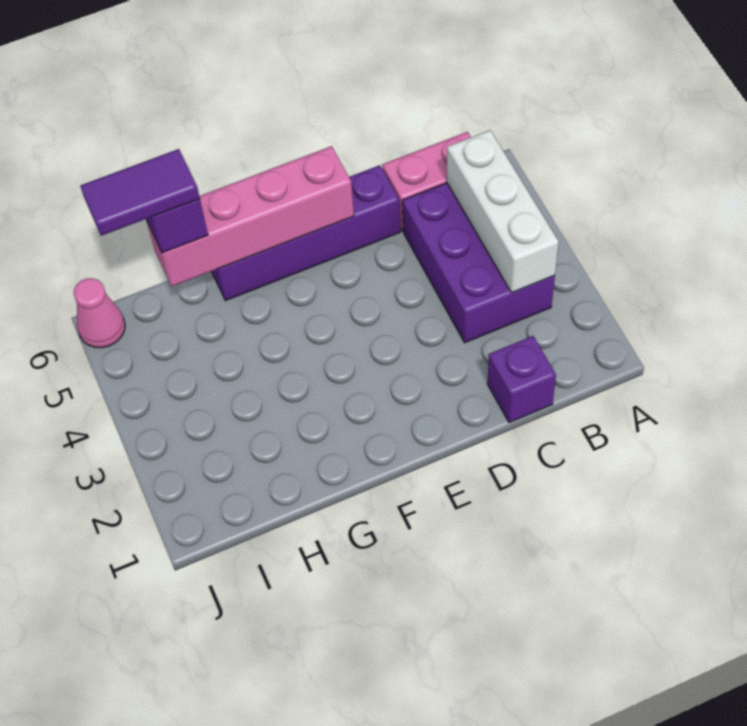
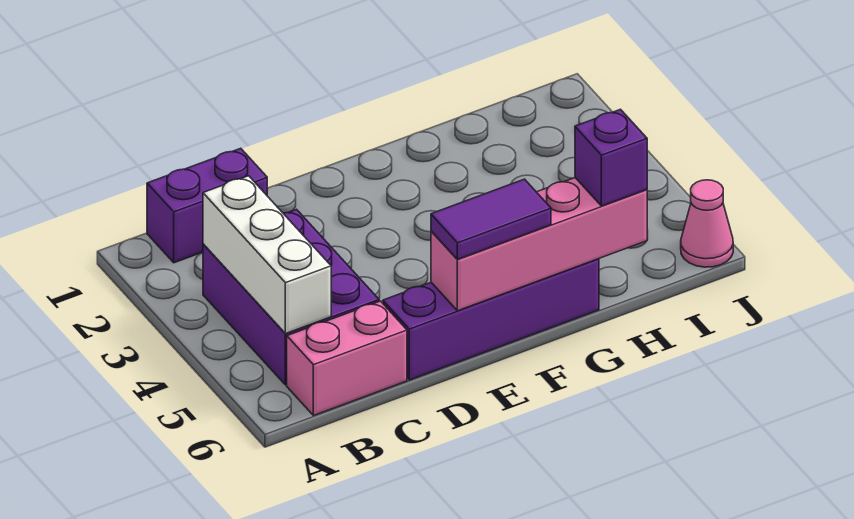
purple 1x1 brick [487,336,556,422] -> purple 1x2 brick [147,148,267,263]
purple 1x2 tile [80,149,200,236] -> purple 1x2 tile moved to [431,179,551,259]

